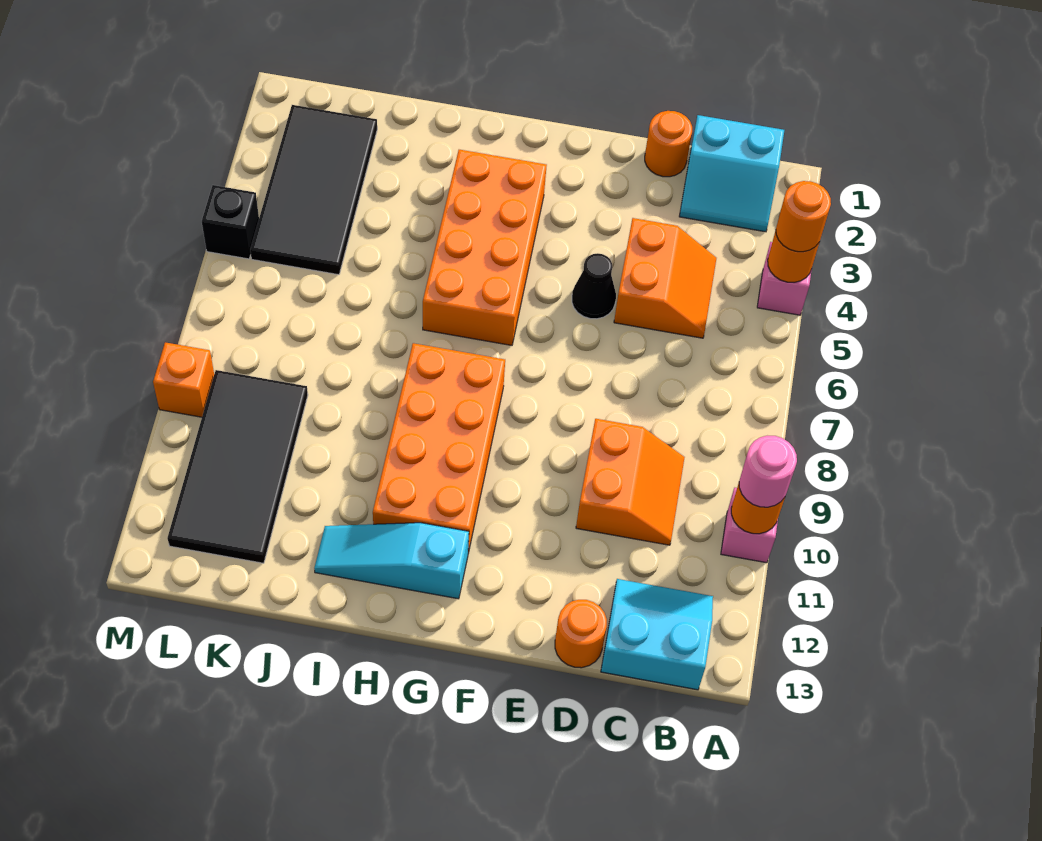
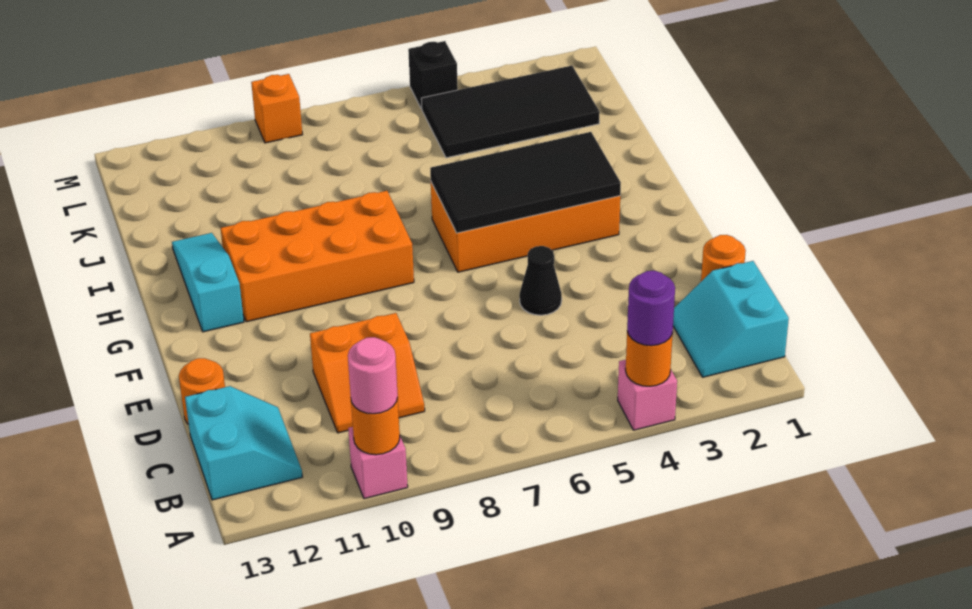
orange 1x1 round brick [776,181,831,252] -> purple 1x1 round brick [627,271,675,346]
orange 2x2 slope [614,218,716,338] -> none
black 2x4 tile [167,370,308,563] -> black 2x4 tile moved to [430,132,621,233]

